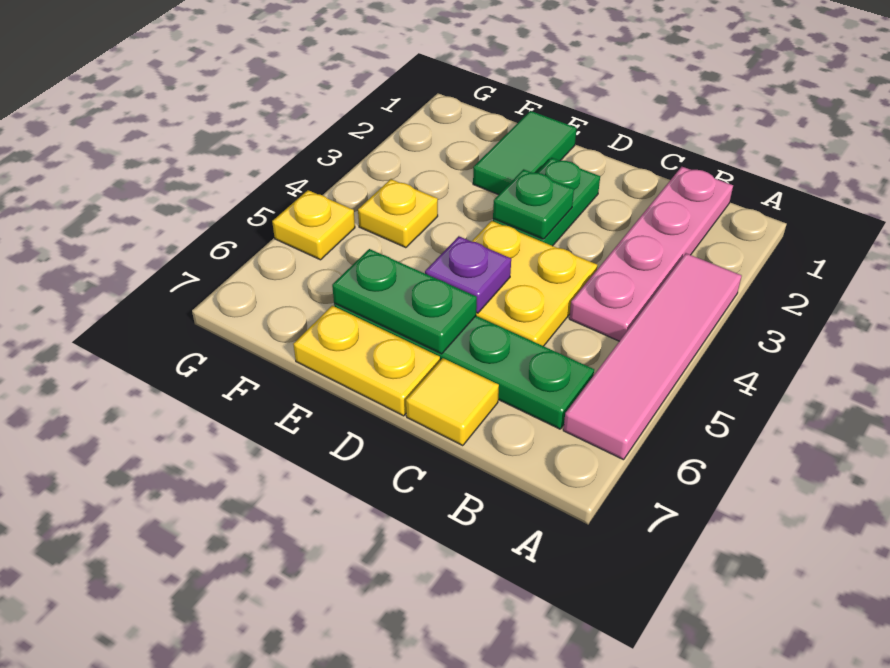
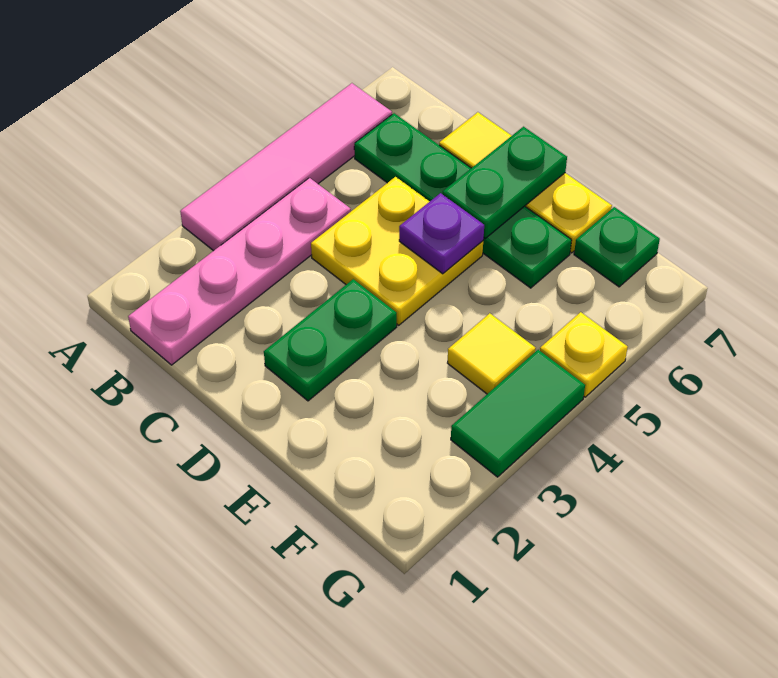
green 1x1 plate [493,169,574,239] -> green 1x1 plate moved to [574,207,660,287]
green 1x2 plate [332,249,477,354] -> green 1x2 plate turned to [443,127,567,238]
green 1x2 tile [473,111,577,195] -> green 1x2 tile moved to [451,350,585,477]
yellow 1x1 plate [358,179,438,248] -> yellow 1x1 tile [448,313,536,394]

